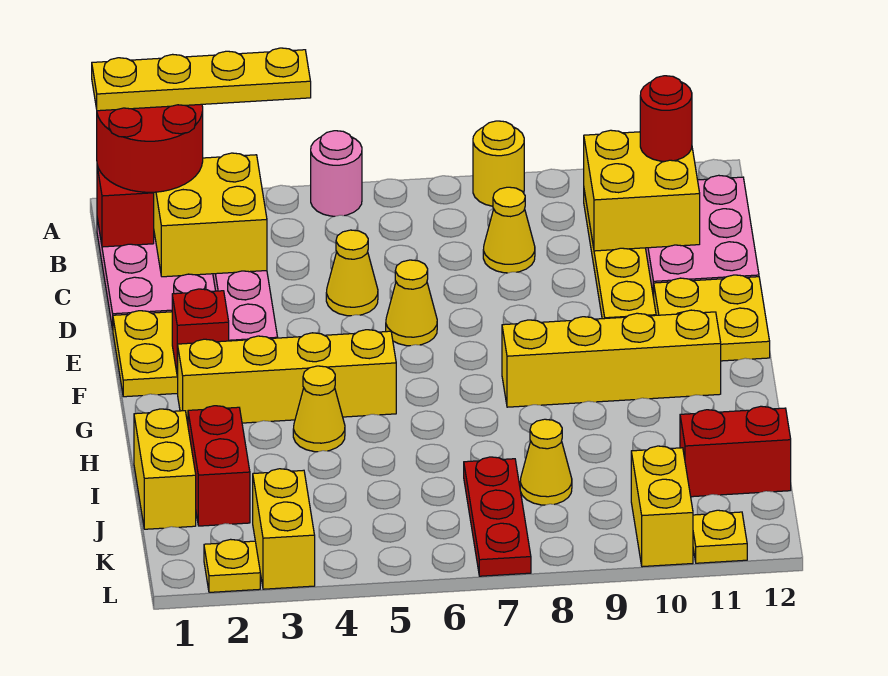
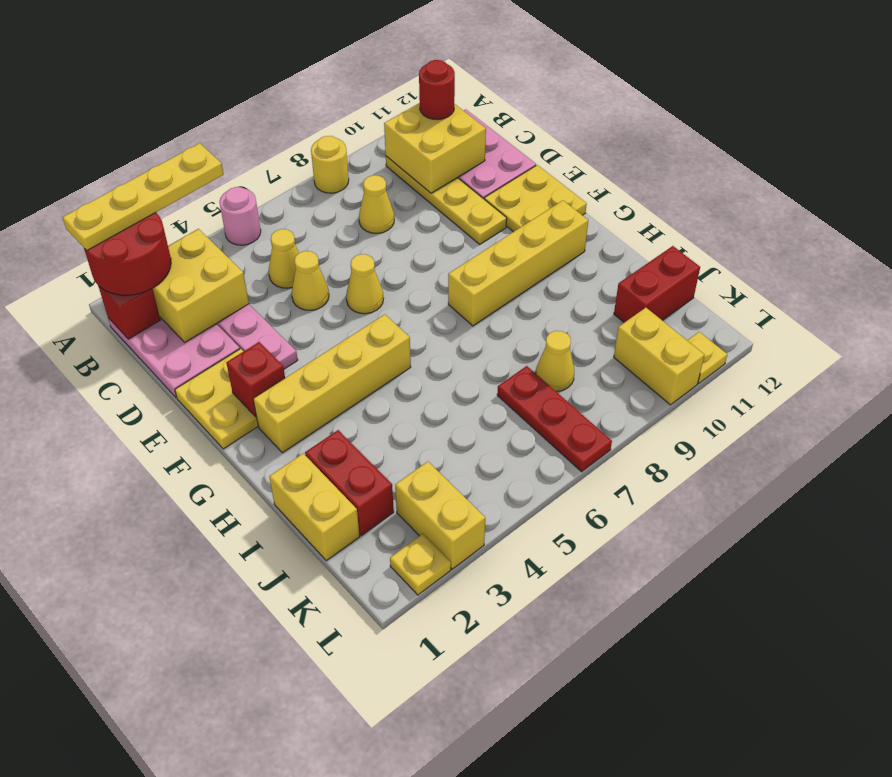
yellow 1x1 cone [293,366,345,452] -> yellow 1x1 cone moved to [269,229,299,288]

